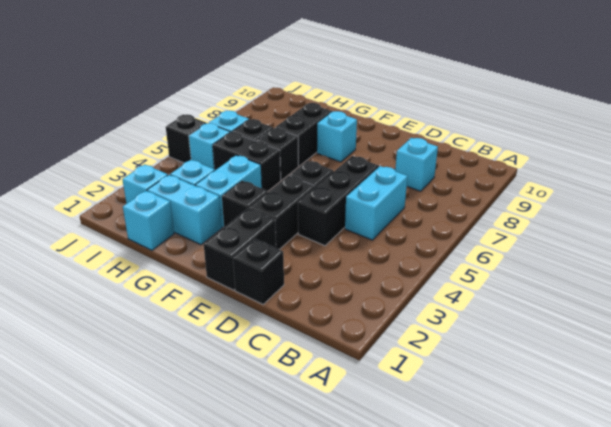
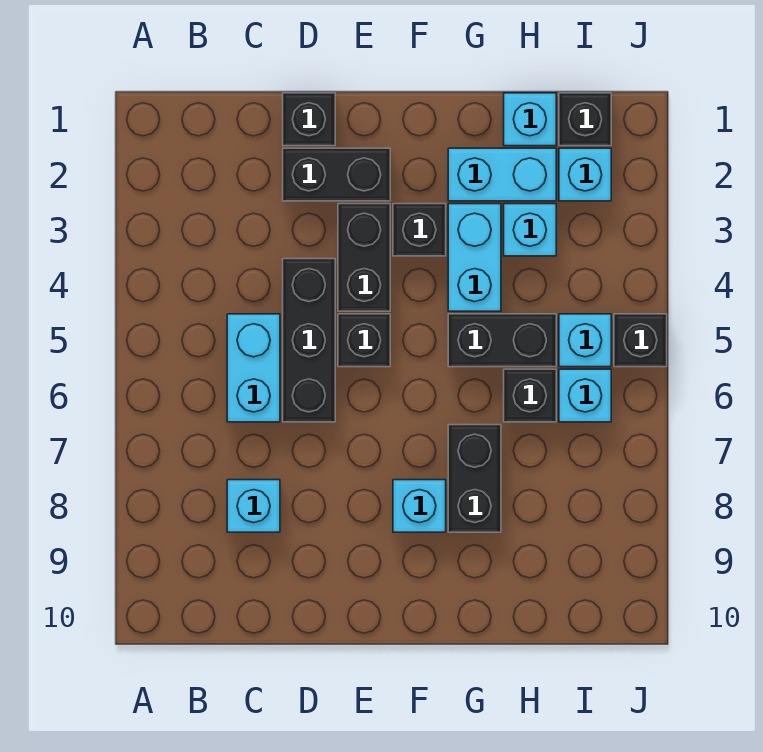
black 1x2 brick [204,208,276,290] -> black 1x2 brick turned to [283,148,390,201]
black 1x1 brick [257,128,298,180] -> black 1x1 brick moved to [559,93,611,146]

